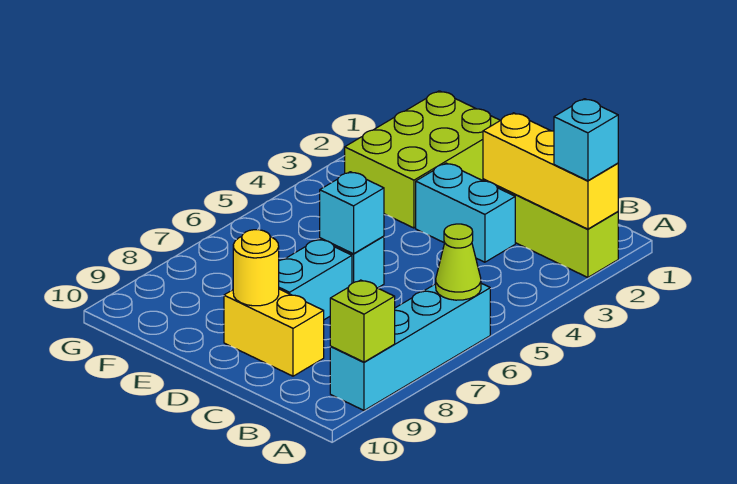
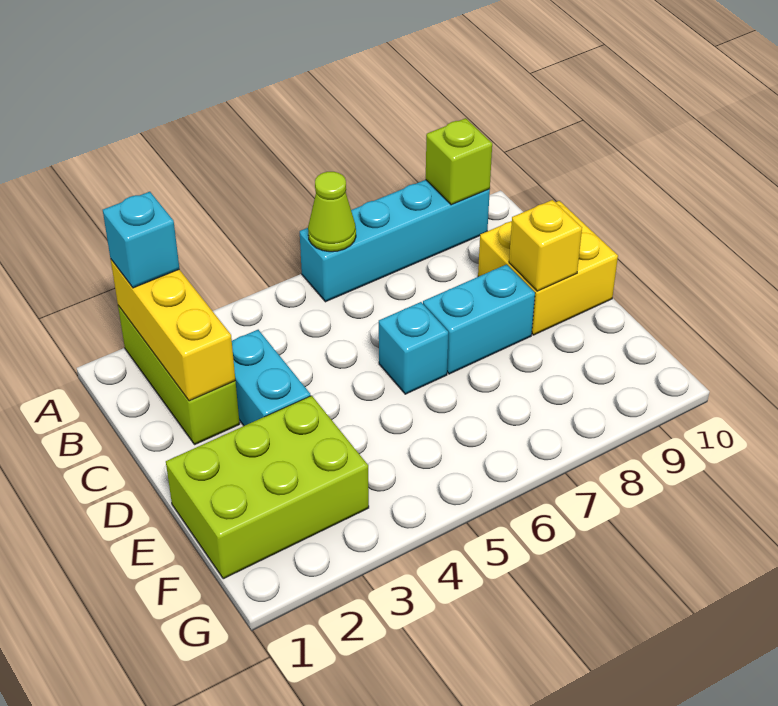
yellow 1x2 brick [224,289,324,376] -> yellow 2x2 brick [478,201,618,335]
cyan 1x1 brick [320,172,384,254] -> none
yellow 1x1 round brick [233,230,279,306] -> yellow 1x1 brick [509,200,582,291]

